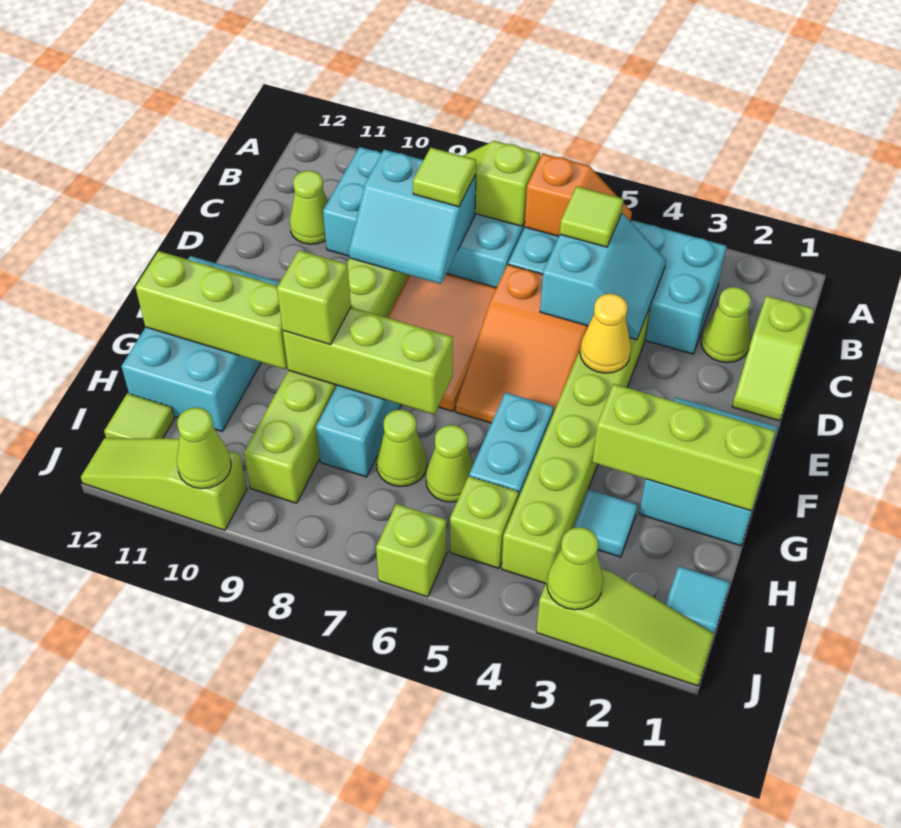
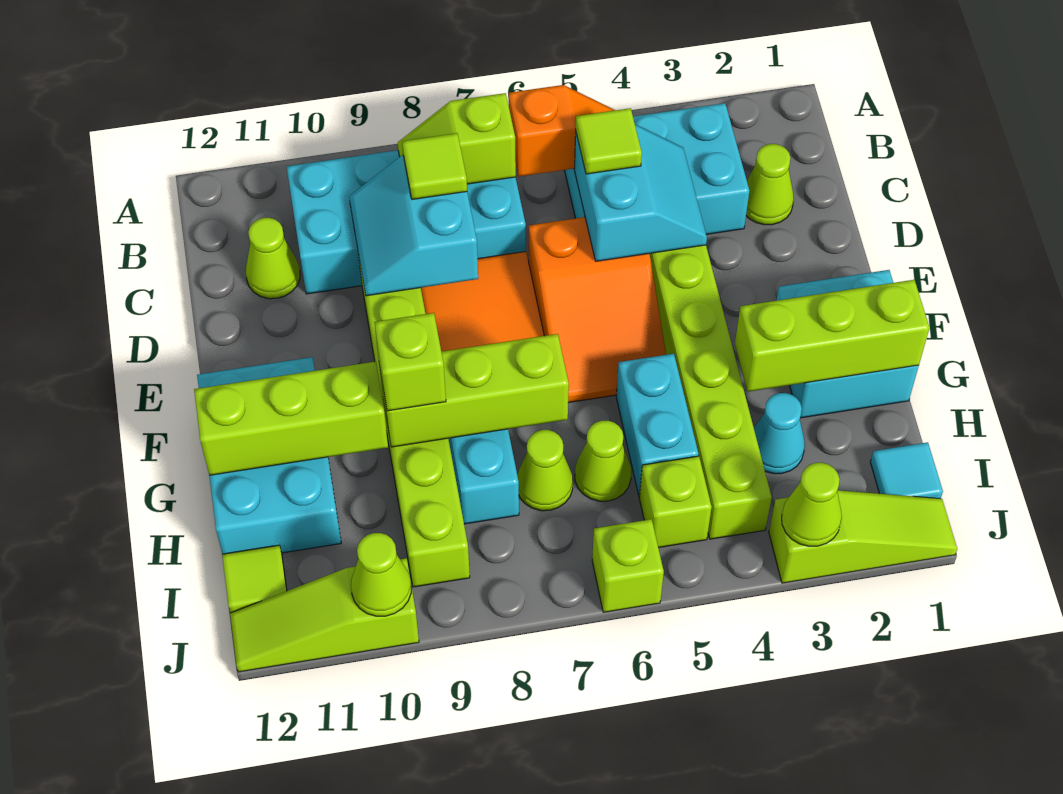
cyan 2x4 brick [508,220,727,354] -> cyan 2x3 brick [565,103,749,234]
lime 1x2 slope [732,296,814,421] -> none
cyan 2x2 slope [349,150,476,284] -> cyan 2x2 slope turned to [349,155,478,296]
yellow 1x1 cone [580,294,631,373] -> none
cyan 1x1 tile [574,489,638,557] -> cyan 1x1 cone [754,393,805,474]

